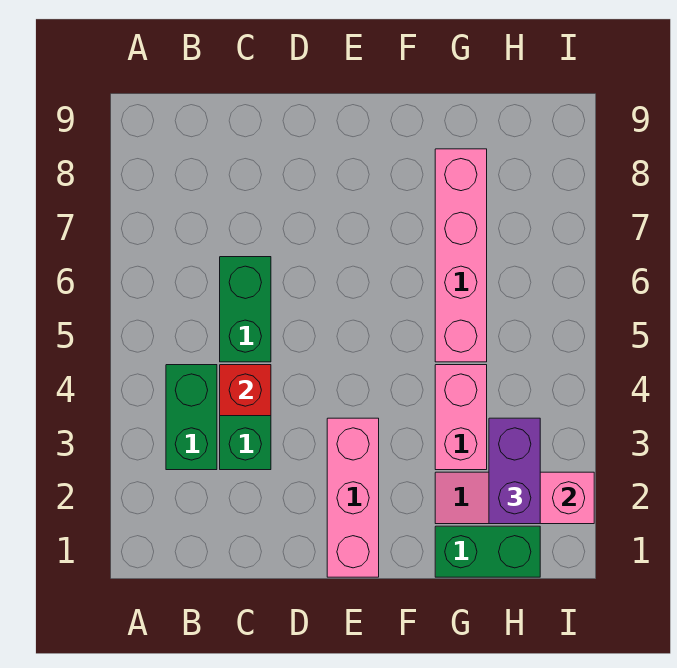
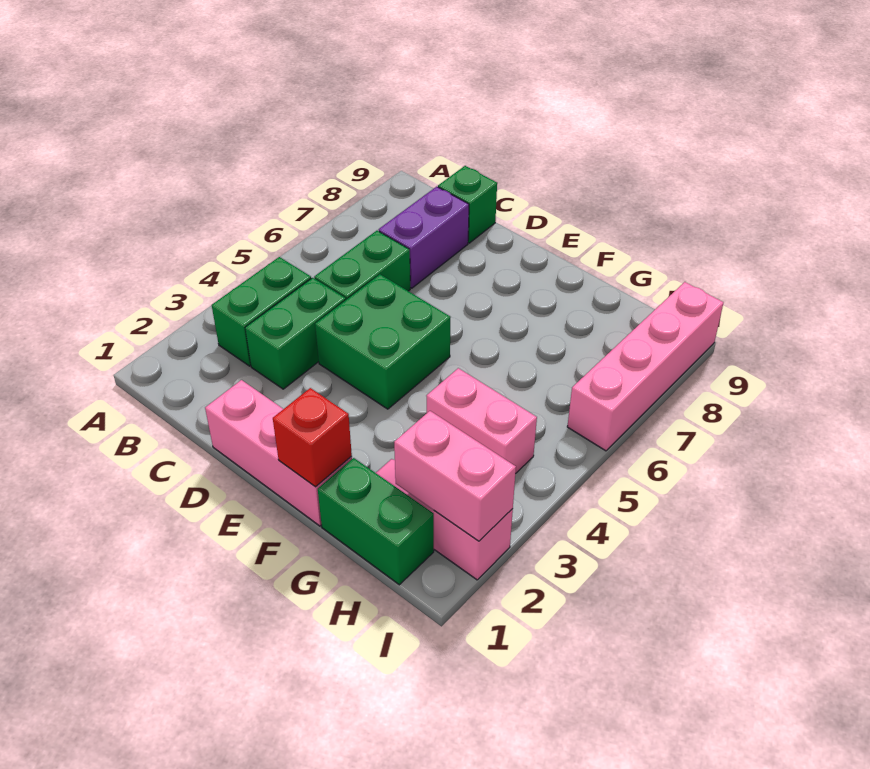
red 1x1 brick [220,365,271,416] -> red 1x1 brick moved to [273,388,352,487]
none -> green 1x1 brick [438,166,497,243]
none -> green 2x2 brick [315,274,450,409]
pink 1x3 brick [327,418,379,577] -> pink 1x3 brick turned to [205,380,352,526]
pink 1x2 brick [435,365,487,470] -> pink 1x2 brick turned to [427,368,537,474]
pink 1x4 brick [435,149,487,362] -> pink 1x4 brick moved to [567,282,724,451]
purple 1x2 brick [489,418,540,524] -> purple 1x2 brick moved to [379,187,469,288]

